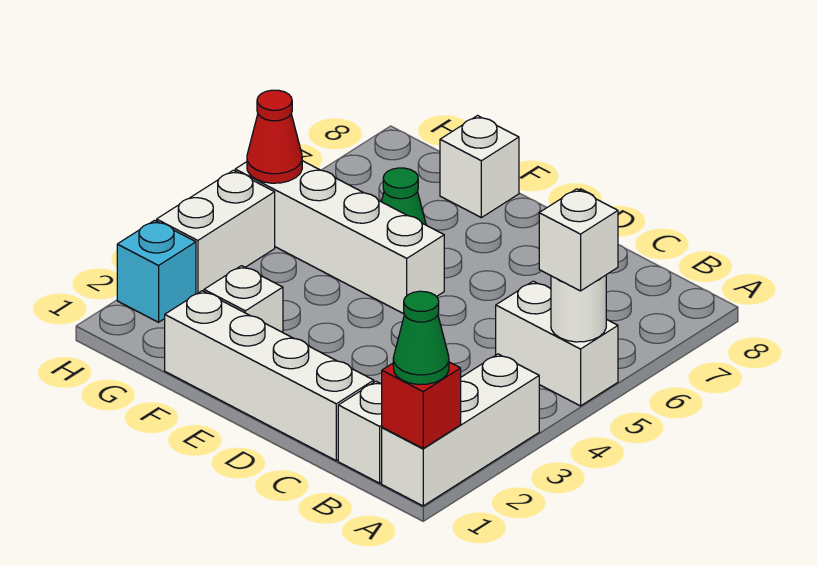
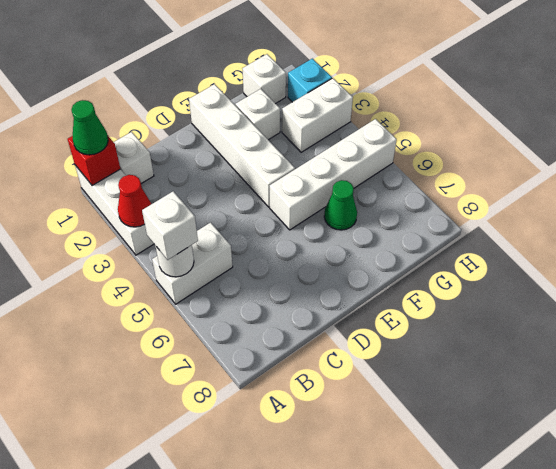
white 1x4 brick [165,291,374,461] -> white 1x4 brick turned to [189,84,295,207]
white 1x1 brick [440,116,519,218] -> white 1x1 brick moved to [242,54,286,104]
white 1x2 brick [157,170,275,294] -> white 1x2 brick turned to [282,78,353,152]
red 1x1 cone [247,90,302,183] -> red 1x1 cone moved to [118,175,151,227]

